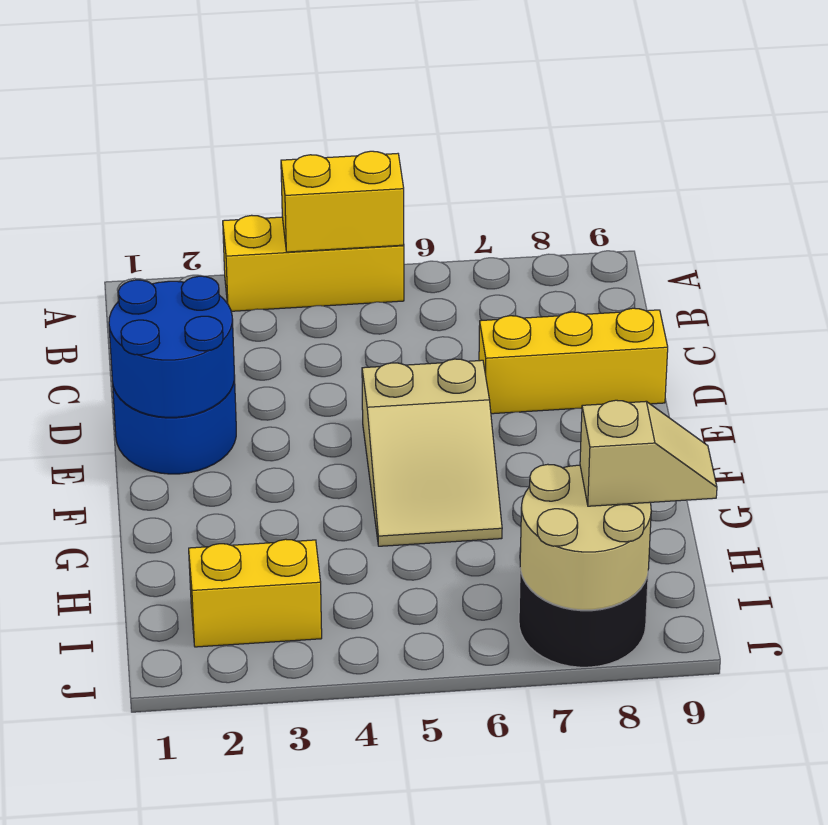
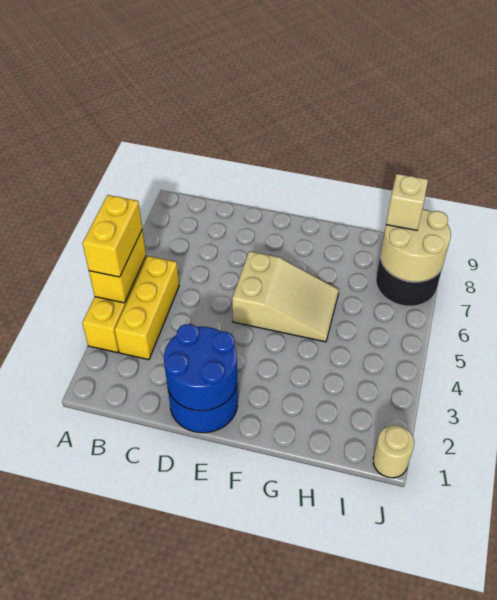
yellow 1x3 brick [479,308,668,414] -> yellow 1x3 brick moved to [115,256,179,360]
yellow 1x2 brick [189,539,322,647] -> yellow 1x2 brick moved to [83,195,142,277]
none -> tan 1x1 round brick [373,425,414,478]

